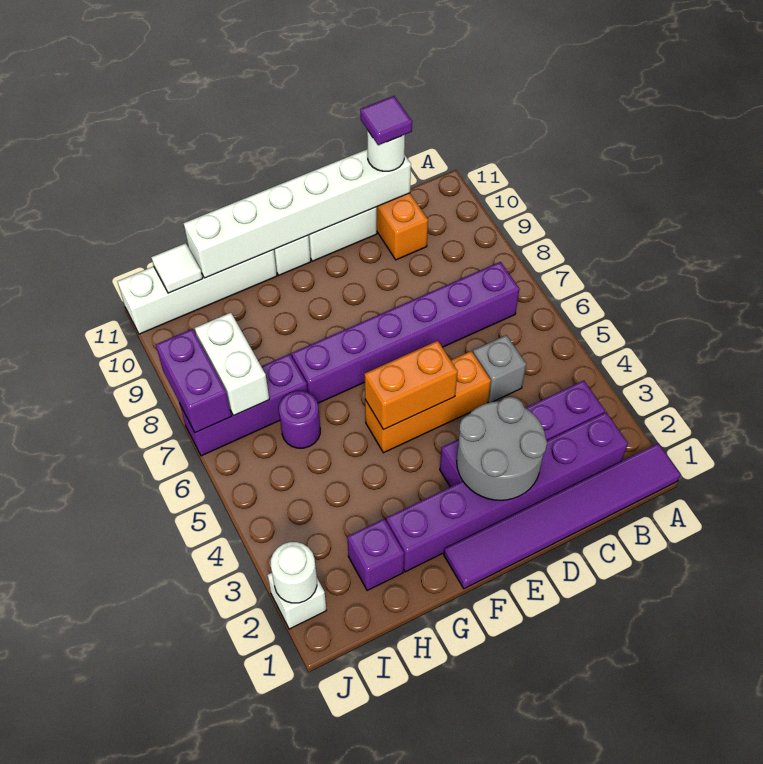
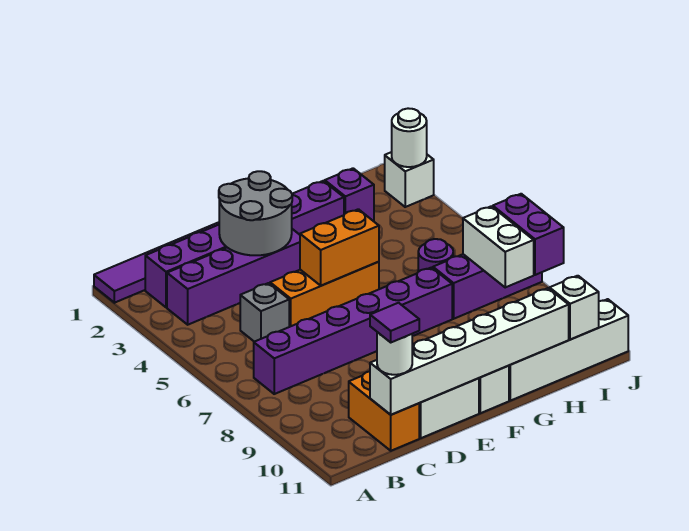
white 1x1 tile [151,243,203,293] -> white 1x1 brick [550,276,599,339]

